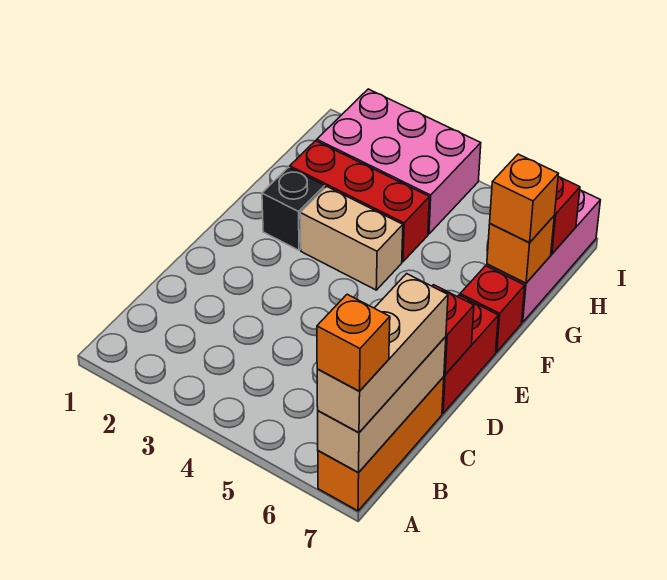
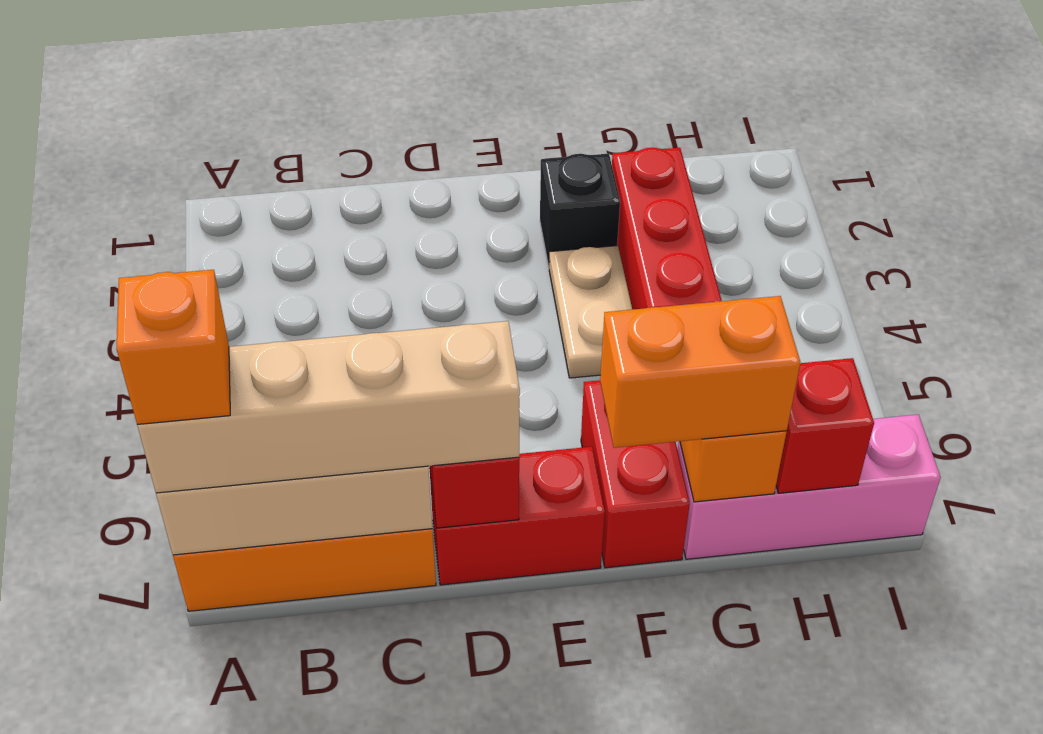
tan 1x3 brick [317,274,448,433] -> tan 1x4 brick [137,321,520,493]
tan 1x2 brick [300,186,403,290] -> tan 1x2 plate [549,246,632,378]
red 1x1 brick [460,266,525,352] -> red 1x2 brick [581,380,690,568]
orange 1x1 brick [490,154,558,243] -> orange 1x2 brick [600,296,800,448]
pink 2x3 brick [317,89,481,234] -> none

